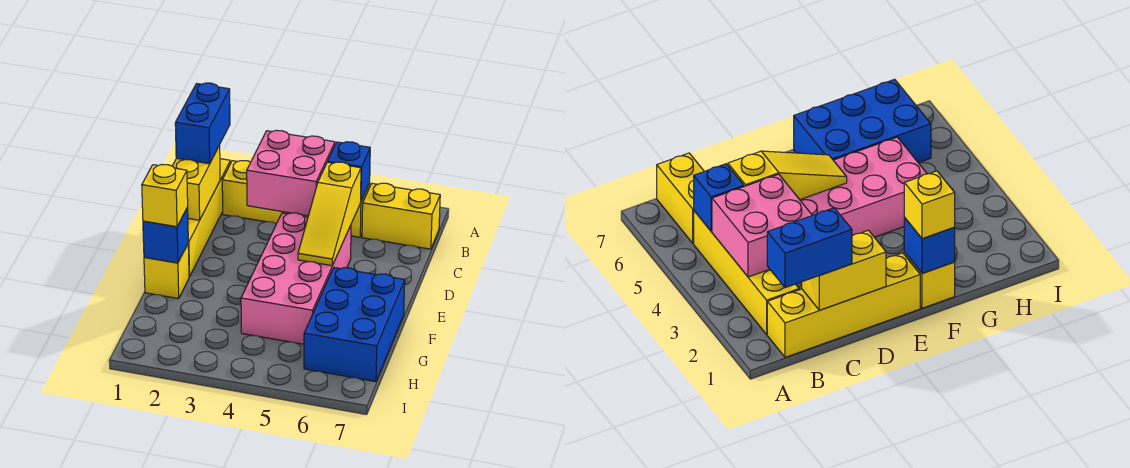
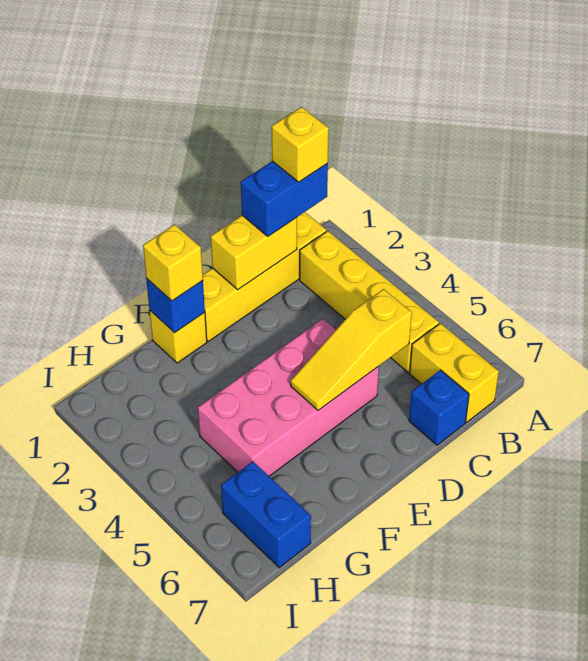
none -> yellow 1x1 brick [272,107,329,182]
pink 2x2 brick [247,130,335,216] -> none
blue 1x1 brick [328,142,370,201] -> blue 1x1 brick moved to [409,370,469,445]
blue 2x3 brick [304,268,405,382] -> blue 1x2 brick [221,462,311,568]

